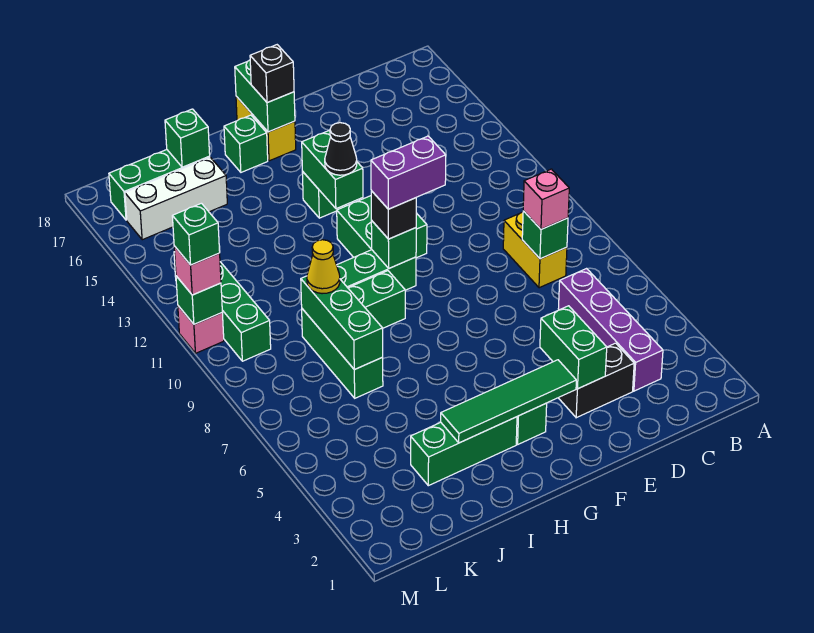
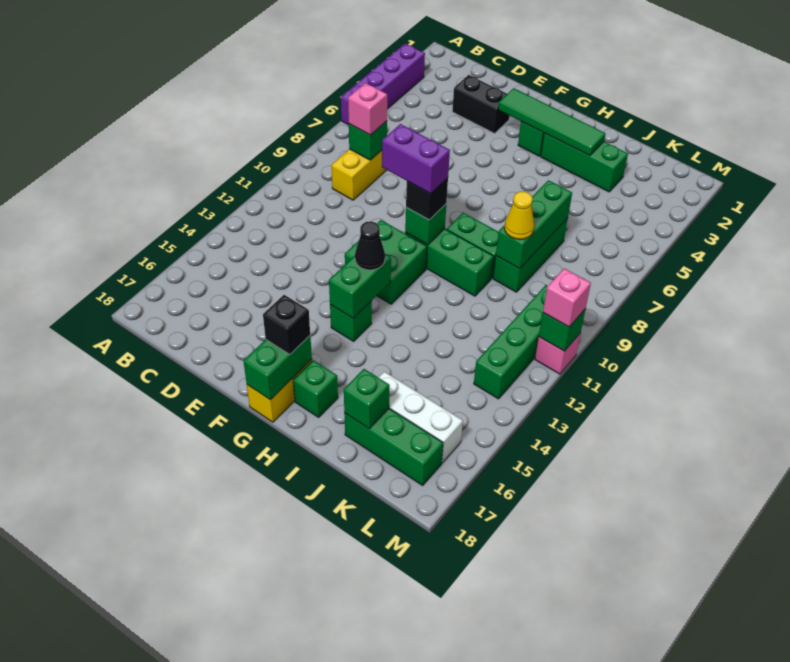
purple 1x4 brick [558,269,663,391] -> purple 1x4 brick moved to [341,44,425,125]
green 1x2 brick [540,306,607,389] -> none
green 1x1 brick [172,203,220,265] -> none

